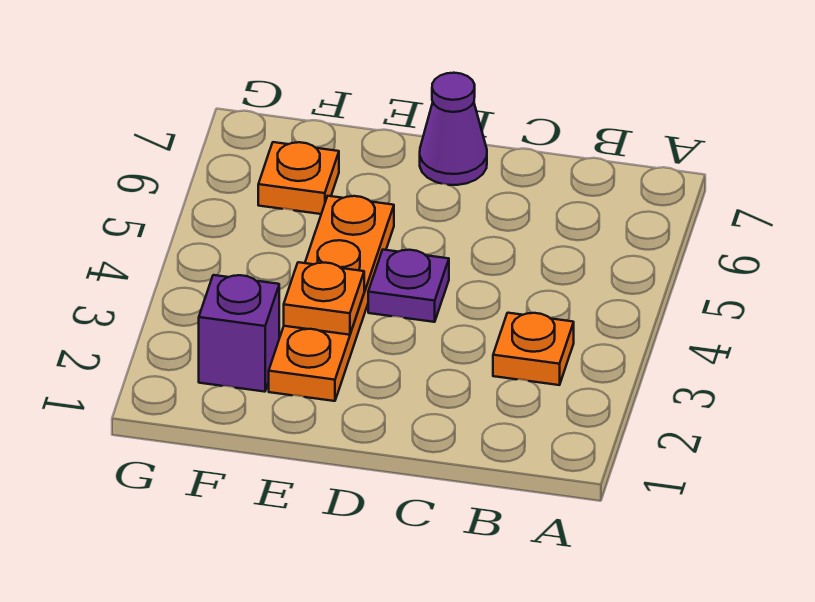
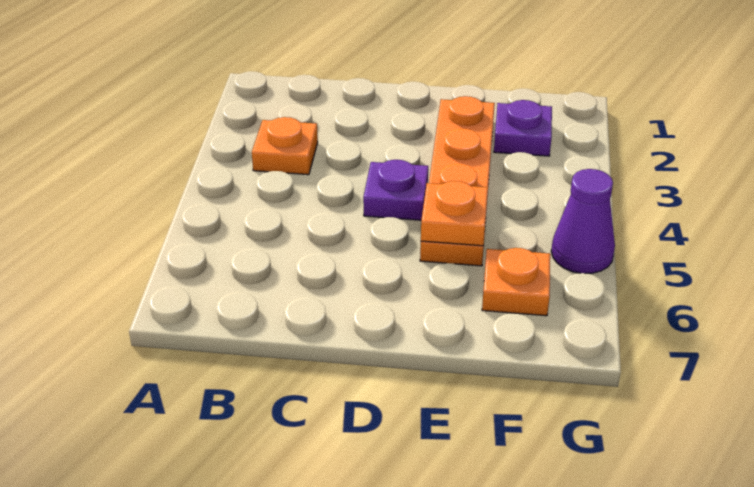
purple 1x1 cone [420,73,487,185] -> purple 1x1 cone moved to [551,169,615,274]
orange 1x1 plate [284,262,364,335] -> orange 1x1 plate moved to [421,181,488,246]
purple 1x1 brick [199,275,279,392] -> purple 1x1 plate [494,100,552,156]

